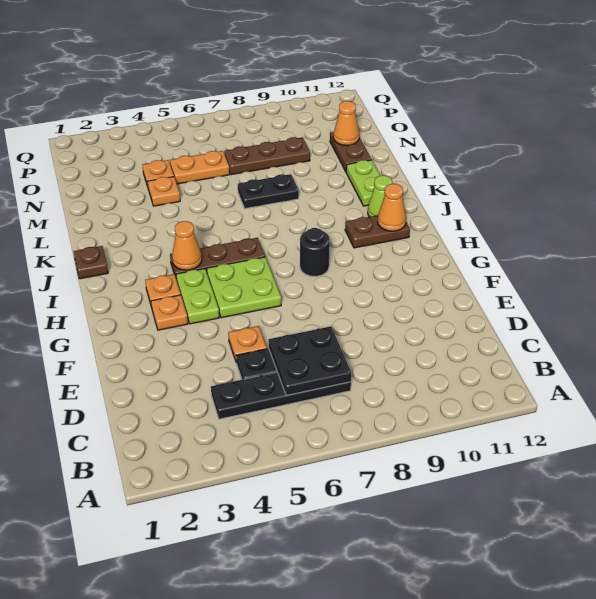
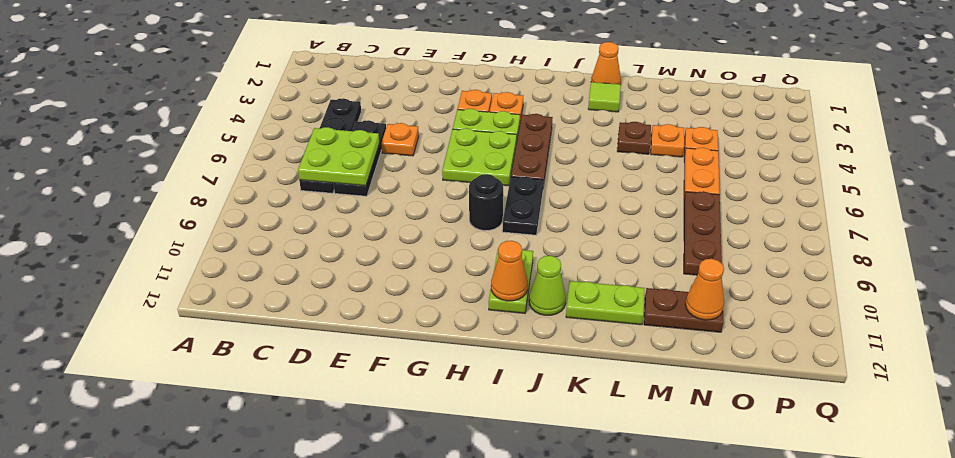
black 2x2 plate [268,326,351,395] -> lime 2x2 plate [298,127,379,186]
orange 1x1 cone [172,221,202,270] -> orange 1x1 cone moved to [591,42,621,84]
brown 1x2 plate [345,215,410,248] -> lime 1x2 plate [489,250,533,313]
brown 1x1 plate [74,246,108,279] -> brown 1x1 plate moved to [617,122,651,154]
none -> lime 1x1 tile [588,82,621,112]
black 1x2 plate [238,174,299,209] -> black 1x2 plate moved to [502,176,543,235]

